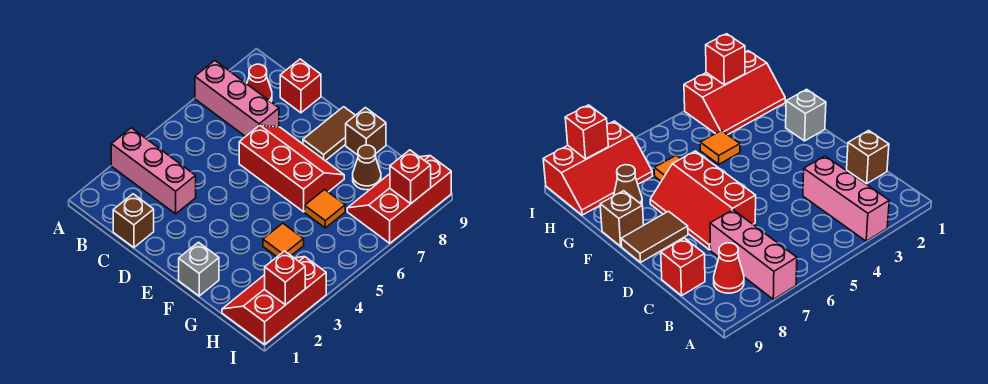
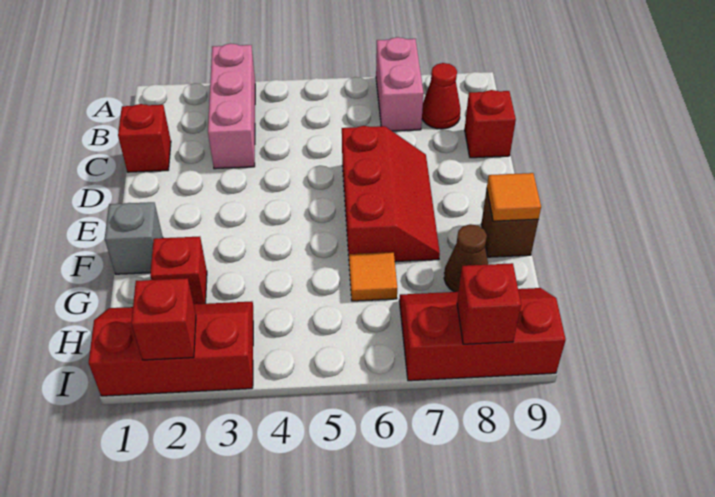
pink 1x3 brick [195,61,279,137] -> pink 1x2 brick [376,37,424,131]
brown 1x1 brick [113,194,154,247] -> red 1x1 brick [118,104,171,172]
brown 1x2 tile [303,107,355,161] -> none
none -> red 1x1 brick [150,237,207,304]
orange 1x1 tile [263,223,304,257] -> orange 1x1 tile moved to [487,173,541,221]

